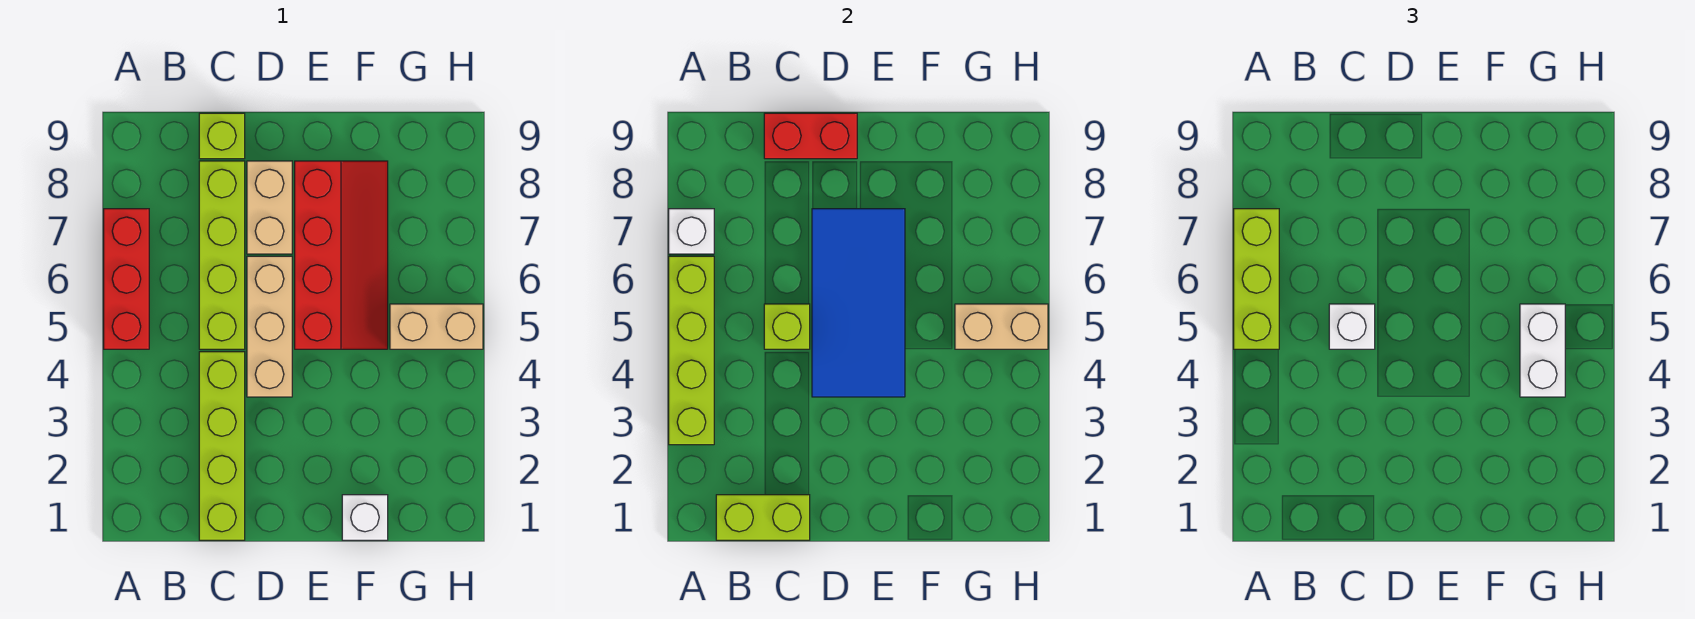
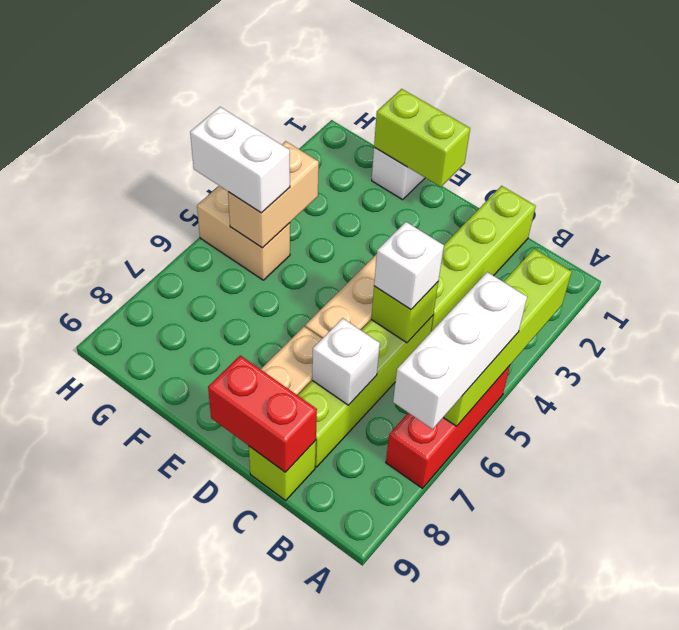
lime 1x3 brick [1234,209,1279,349] -> white 1x3 brick [393,272,527,429]
white 1x1 brick [669,209,714,254] -> white 1x1 brick moved to [312,318,380,405]
lime 1x2 brick [716,495,810,540] -> lime 1x2 brick moved to [374,89,470,187]
blue 2x4 tile [812,209,905,397] -> none
red 2x4 slope [295,161,388,349] -> none
white 1x2 brick [1520,304,1565,397] -> white 1x2 brick turned to [190,107,290,213]
tan 1x2 brick [955,304,1048,349] -> tan 1x2 brick turned to [228,141,319,248]

